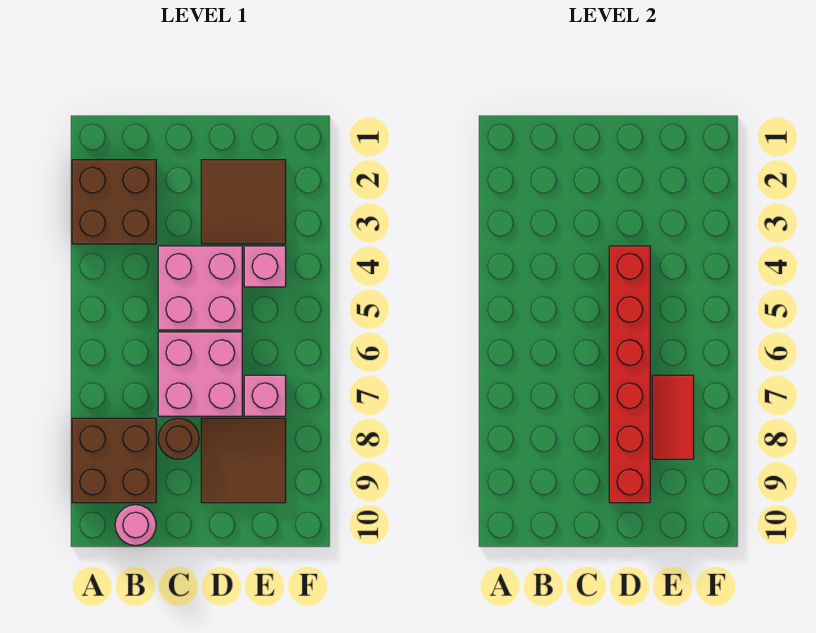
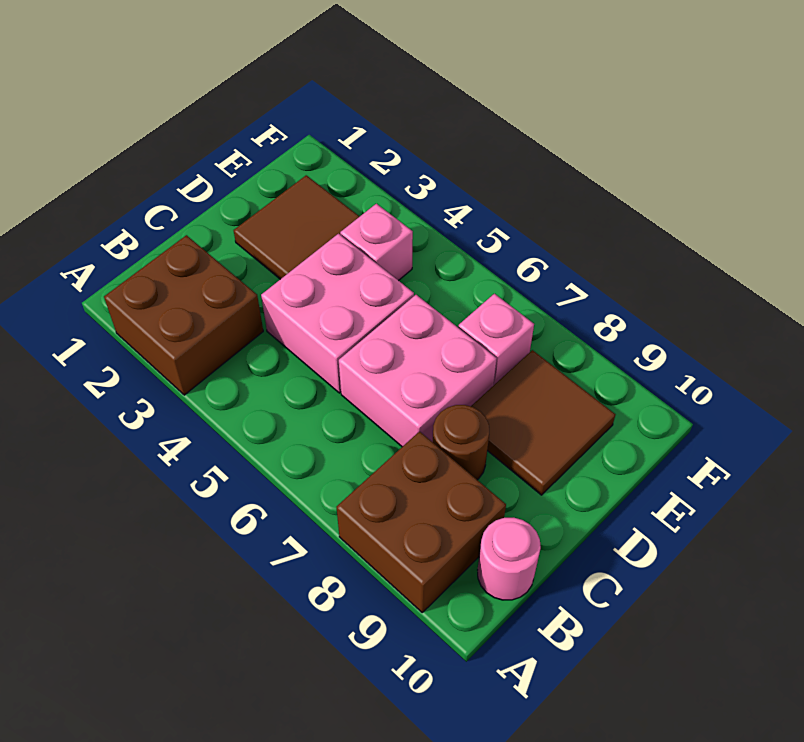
red 1x6 brick [609,246,650,503] -> none
red 1x2 tile [652,375,694,459] -> none

